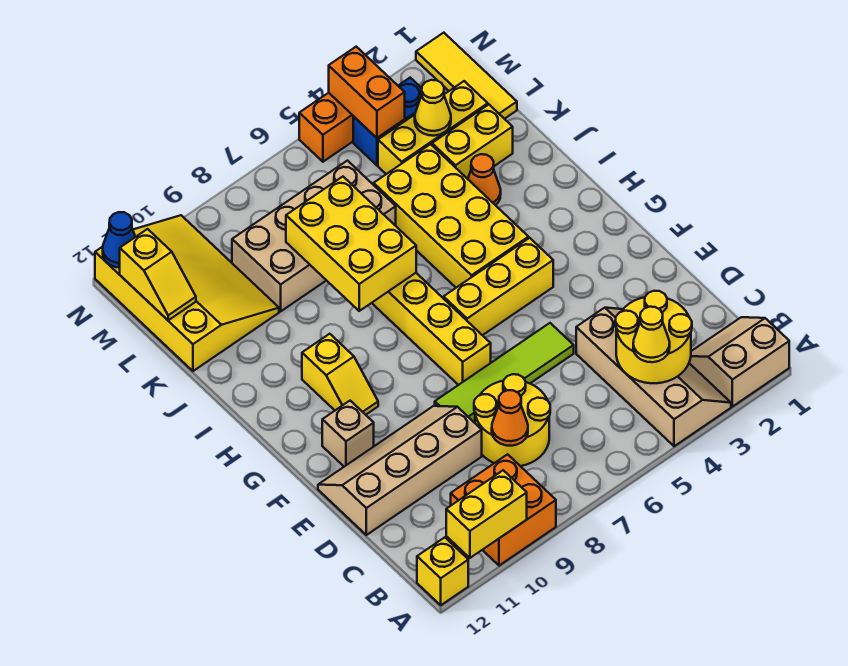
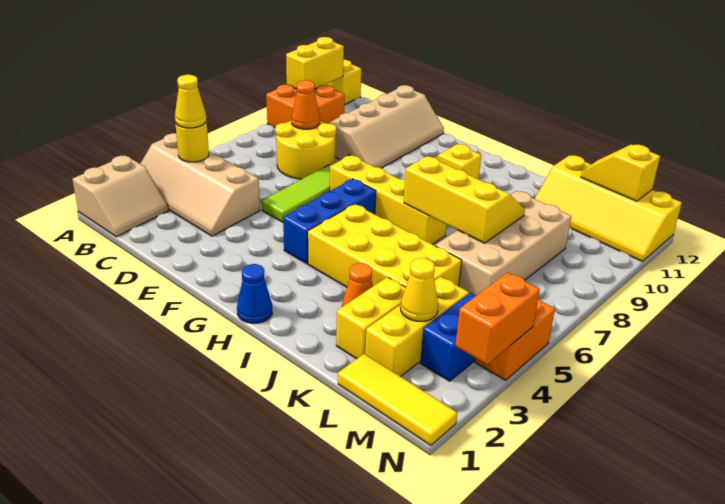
yellow 2x2 round brick [615,291,692,383] -> yellow 1x1 round brick [175,120,209,162]
tan 1x1 brick [322,401,374,467] -> none
yellow 1x3 brick [444,238,553,335] -> blue 1x3 brick [283,179,376,264]
yellow 2x3 brick [286,177,416,311] -> yellow 2x3 slope [404,156,525,243]
yellow 3x4 slope [95,215,279,371] -> yellow 2x4 slope [535,155,682,261]
orange 1x2 brick [329,47,405,138] -> orange 1x2 brick turned to [455,272,540,365]
blue 1x1 cone [103,212,135,268] -> blue 1x1 cone moved to [237,264,272,323]

